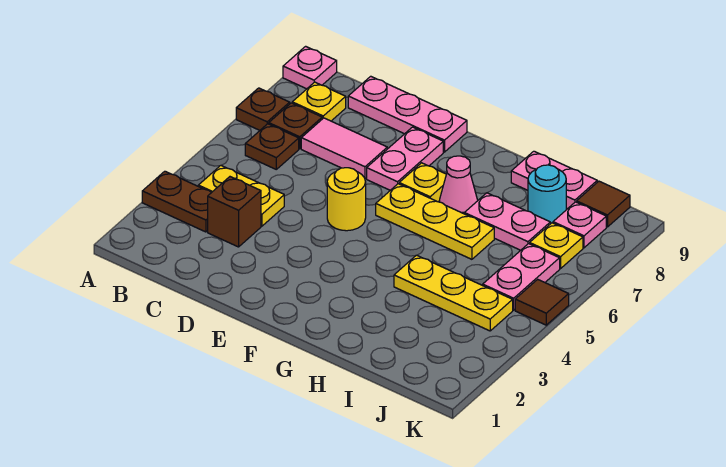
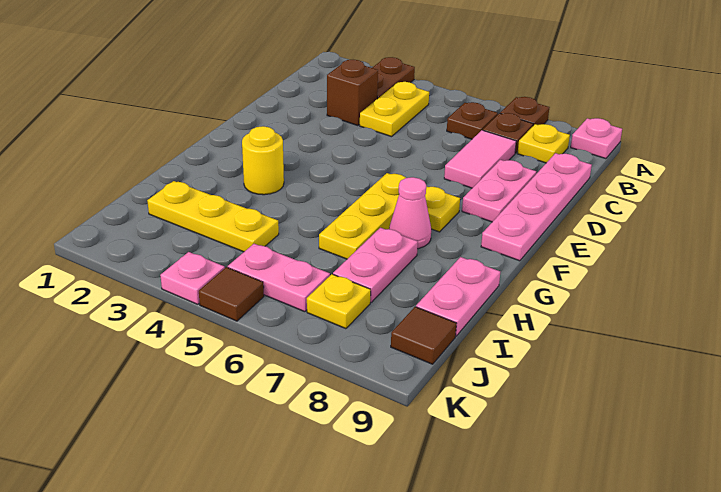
pink 1x3 plate [348,76,467,152] -> pink 1x4 plate [481,153,592,261]
yellow 1x1 round brick [327,168,366,231] -> yellow 1x1 round brick moved to [242,126,284,195]
pink 1x2 plate [367,127,443,190] -> pink 1x2 plate turned to [462,160,536,222]
yellow 1x3 plate [394,255,513,331] -> yellow 1x3 plate turned to [147,181,279,252]
cyan 1x1 round brick [528,165,566,224] -> none
pink 1x1 plate [553,202,606,248] -> pink 1x1 plate moved to [160,252,225,304]

